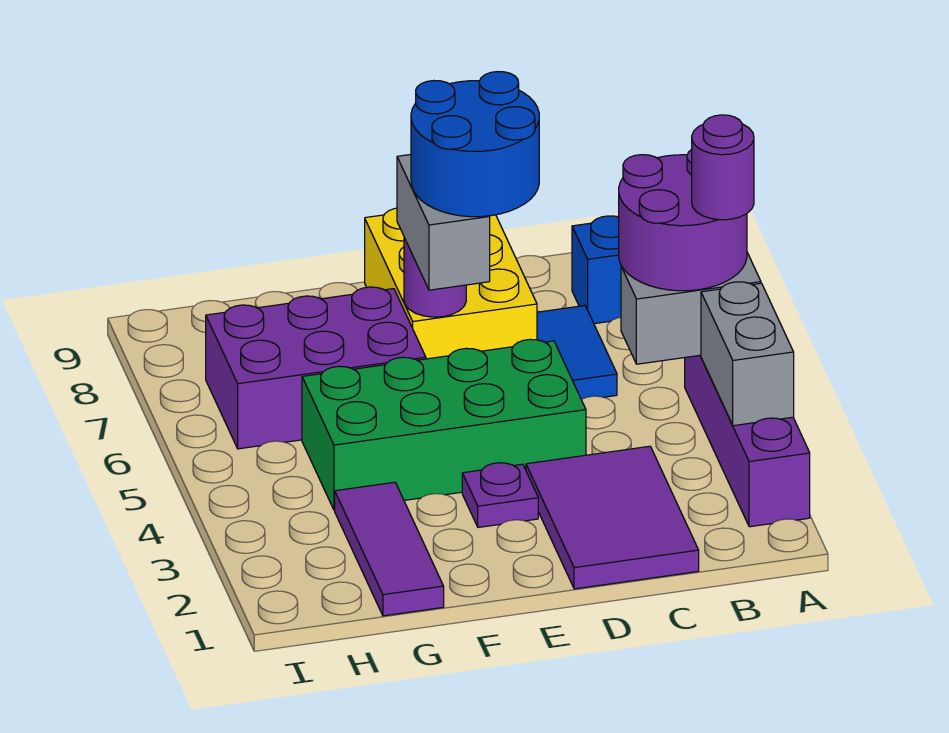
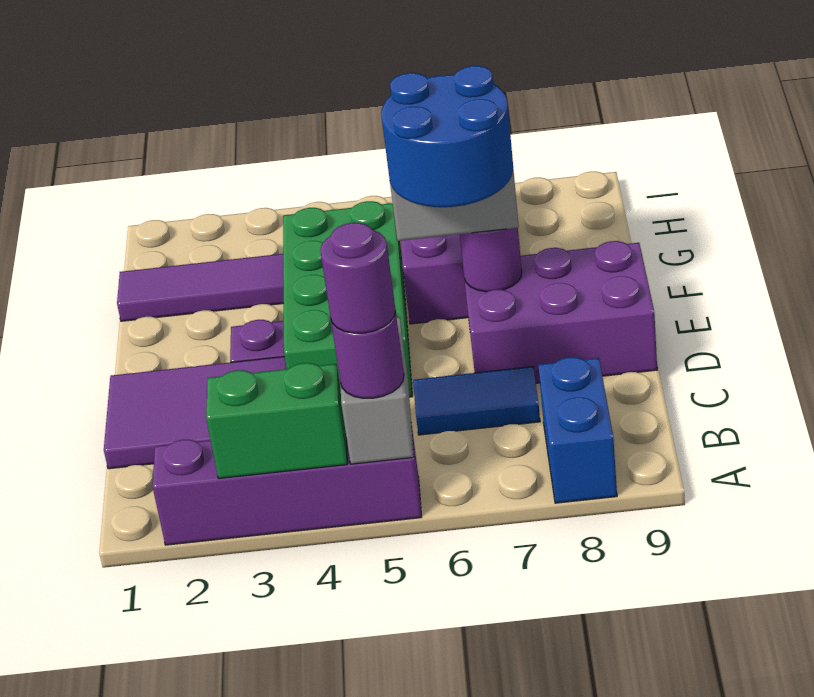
grey 1x2 brick [701,282,794,426] -> green 1x2 brick [206,363,347,478]
purple 2x2 round brick [619,150,747,291] -> purple 1x1 round brick [331,312,404,398]
yellow 2x3 brick [365,208,537,359] -> purple 2x3 brick [464,241,657,383]

